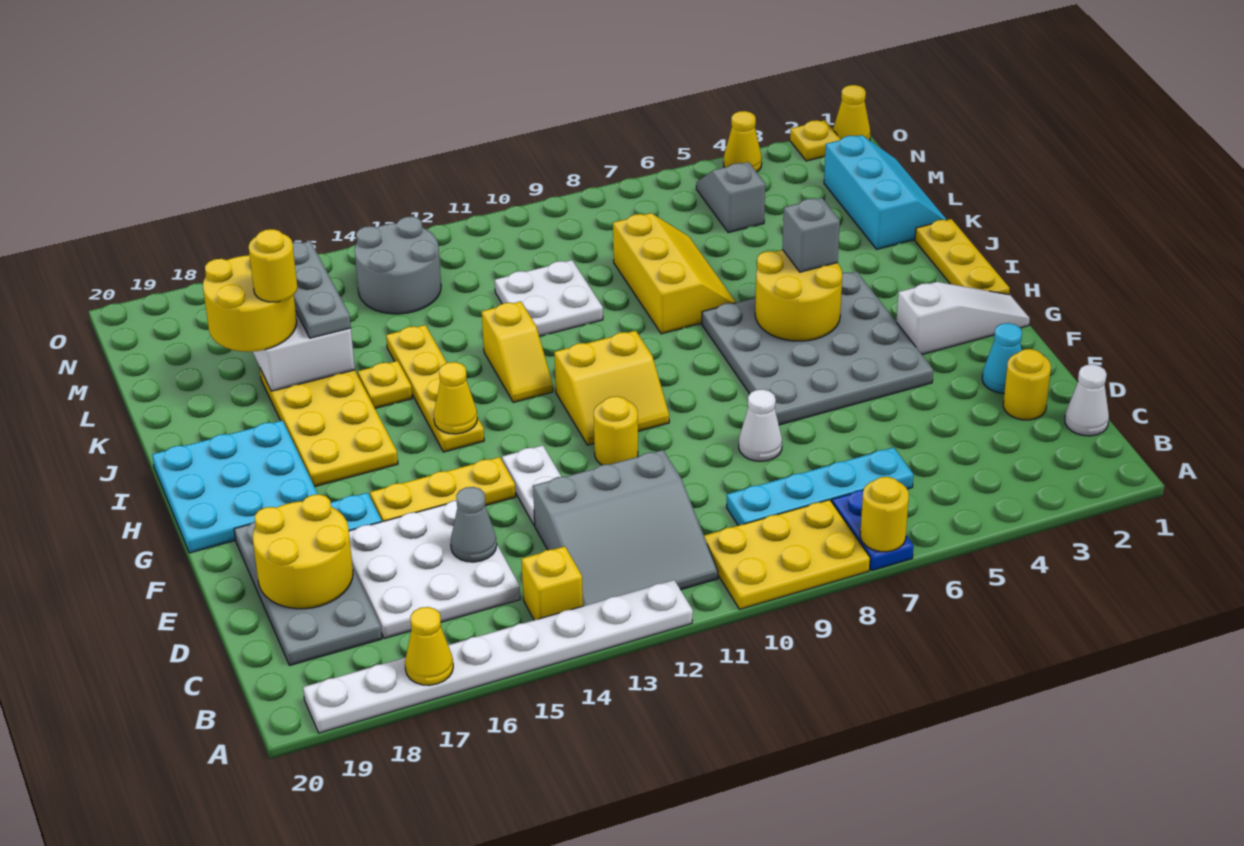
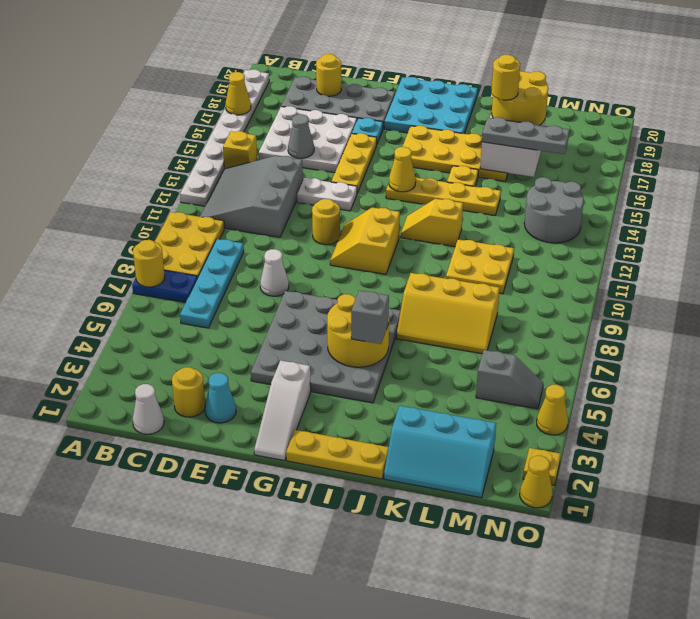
yellow 2x2 round brick [253,494,353,609] -> yellow 1x1 round brick [316,54,341,96]
white 2x2 plate [495,260,603,336] -> yellow 2x2 plate [446,239,514,294]

